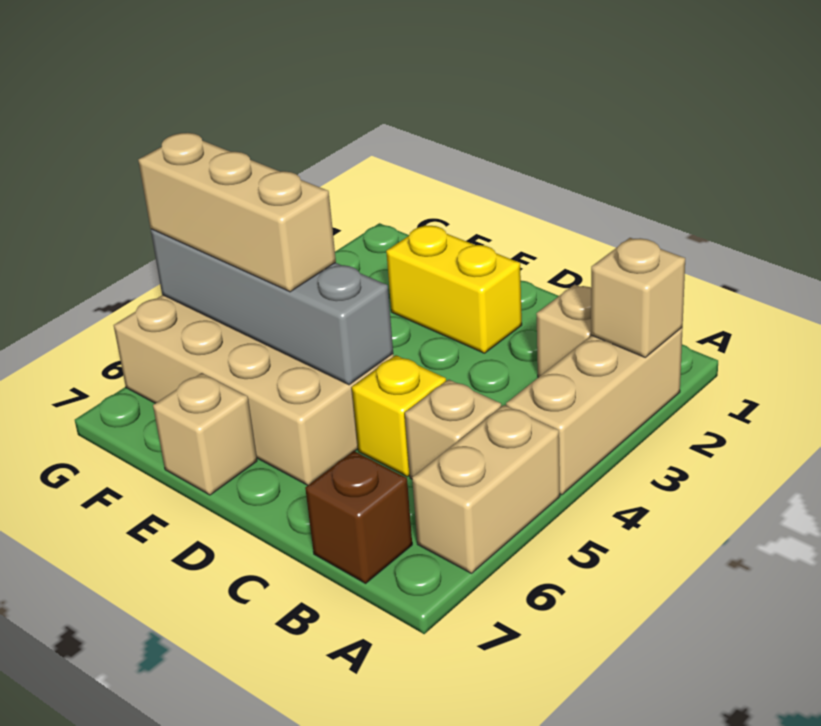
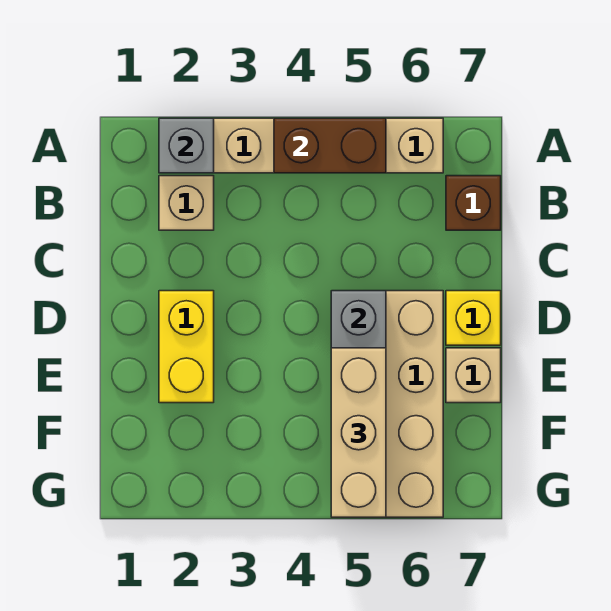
tan 1x1 brick [591,238,685,357] -> grey 1x1 brick [159,118,214,173]
none -> brown 1x2 brick [274,118,386,173]
tan 1x1 brick [405,379,501,479] -> none
yellow 1x1 brick [352,355,446,477] -> yellow 1x1 brick moved to [446,291,501,345]

